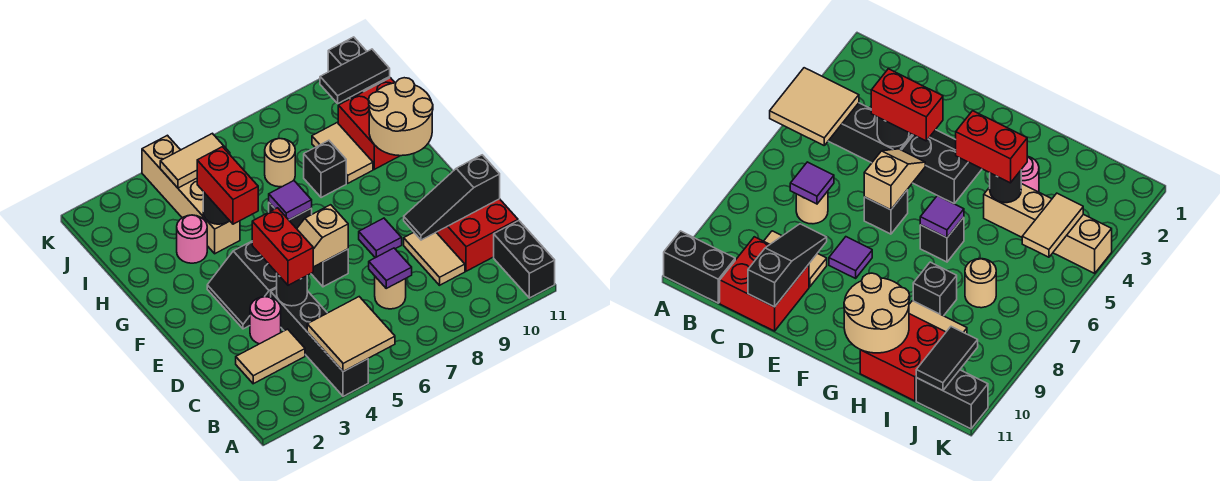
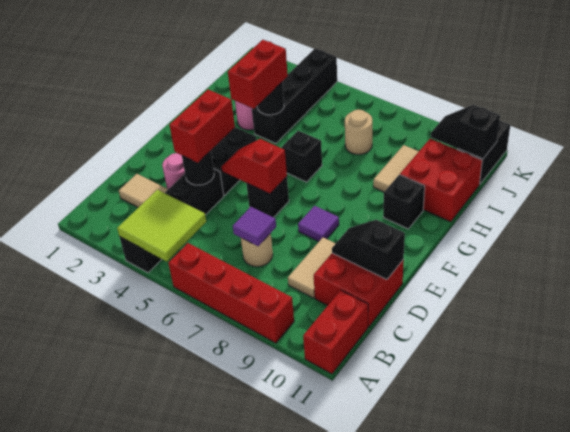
tan 2x2 tile [307,297,395,372] -> lime 2x2 tile [117,190,206,262]
none -> red 1x4 brick [168,243,294,343]
black 1x2 brick [494,221,555,298] -> red 1x2 brick [303,290,368,374]
black 1x3 slope [404,155,500,240] -> black 1x2 slope [332,220,405,279]
tan 1x2 slope [297,205,348,267] -> red 1x2 slope [221,139,287,194]
purple 1x1 tile [269,181,312,220] -> none
tan 2x2 round brick [369,78,433,156] -> none
tan 1x4 brick [142,135,240,254] -> black 1x4 brick [252,48,337,143]
black 1x1 brick [304,140,346,198] -> black 1x1 brick moved to [383,175,425,229]
tan 1x2 tile [160,133,230,188] -> none
black 1x2 tile [320,49,390,103] -> black 1x2 slope [431,105,500,159]

